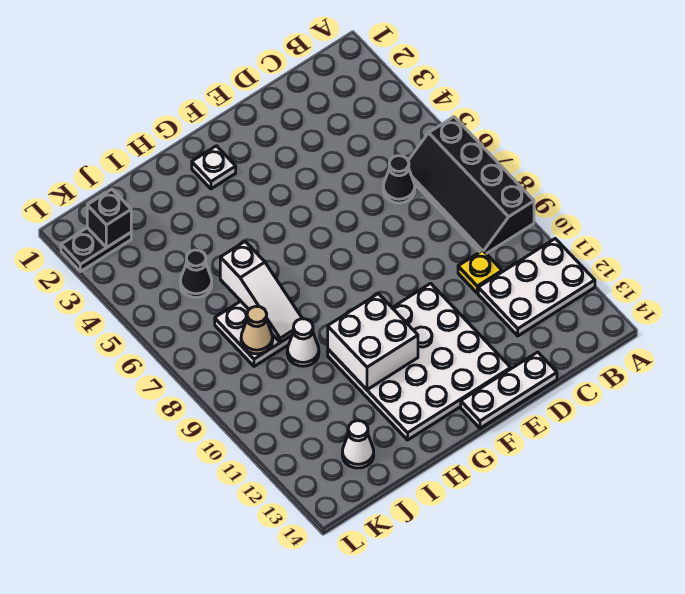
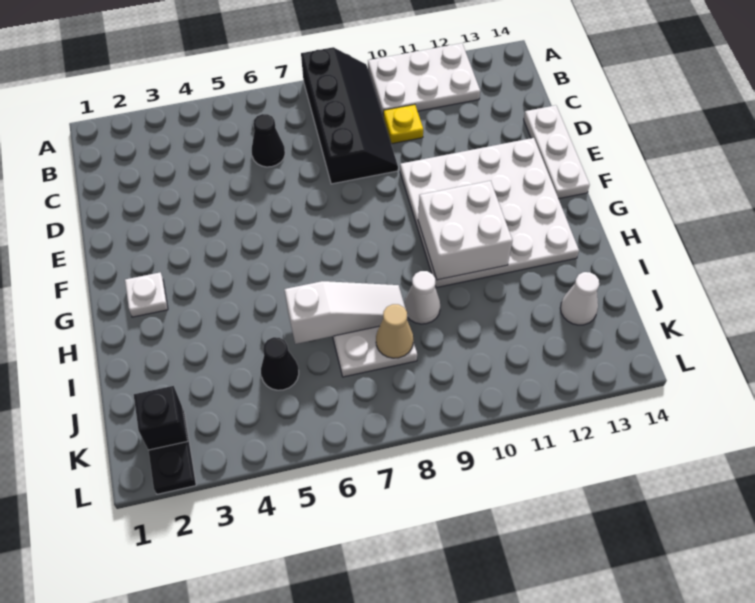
black 2x4 slope [408,117,534,254] -> black 2x4 slope turned to [301,47,398,184]
white 2x3 plate [478,239,595,336] -> white 2x3 plate turned to [368,43,480,116]

